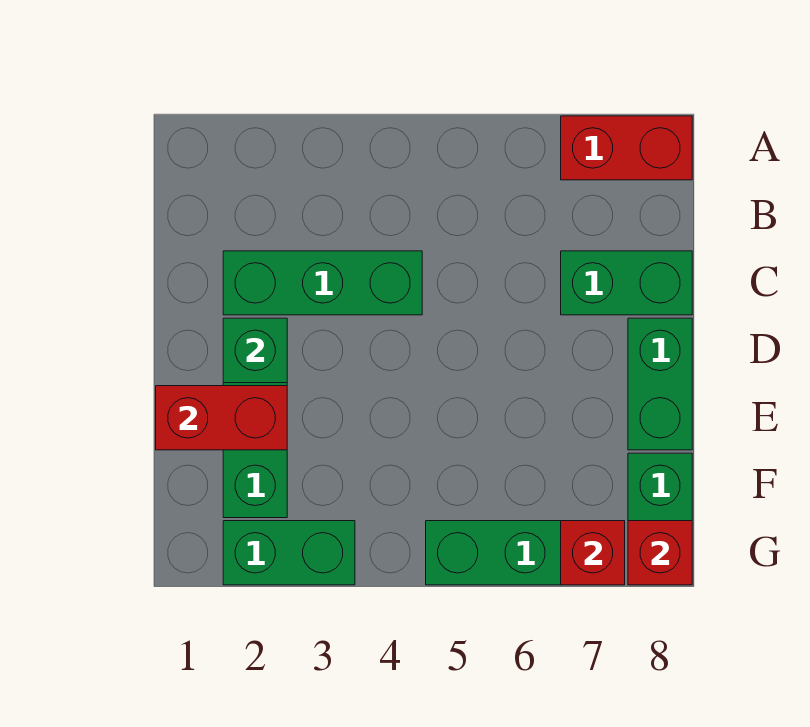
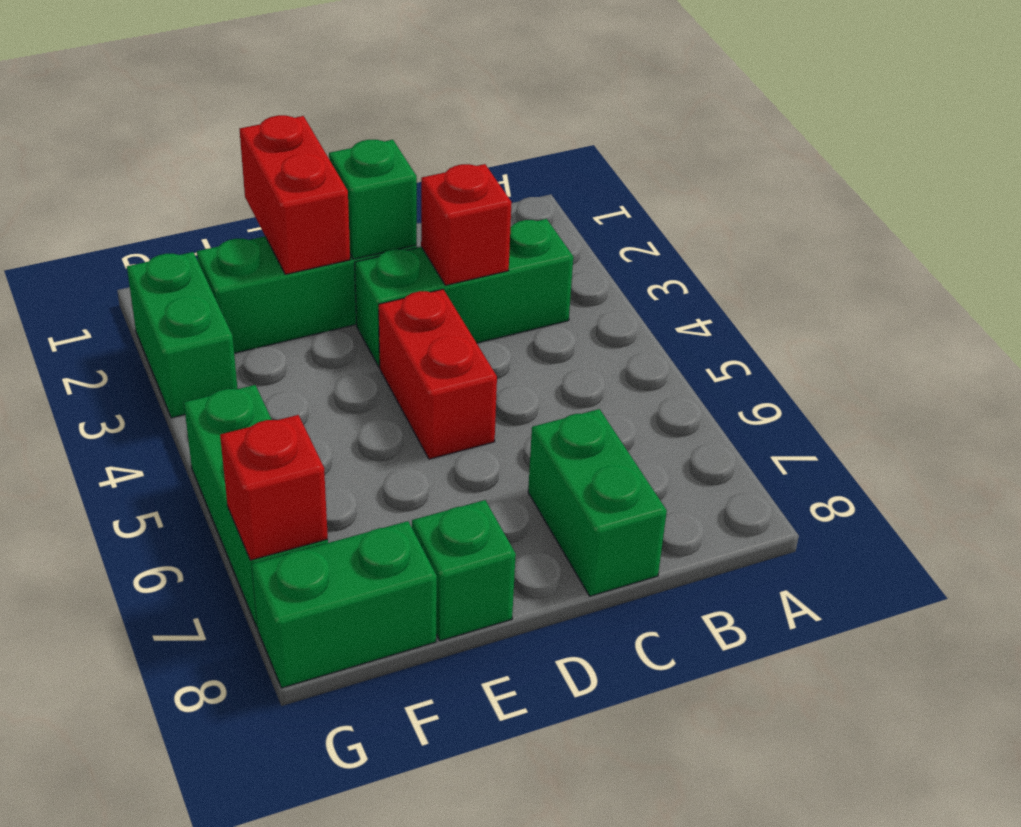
red 1x2 brick [561,116,692,180] -> red 1x2 brick moved to [379,289,497,459]
green 1x3 brick [223,251,422,315] -> green 1x3 brick turned to [355,219,573,367]
green 1x2 brick [628,318,692,450] -> green 1x1 brick [412,500,516,641]
red 1x1 brick [628,521,692,585] -> red 1x1 brick moved to [421,164,512,285]

